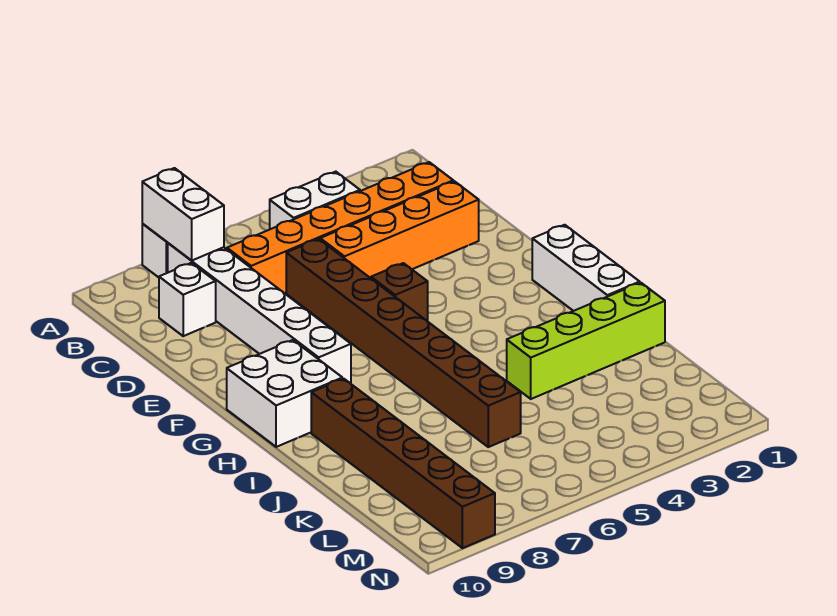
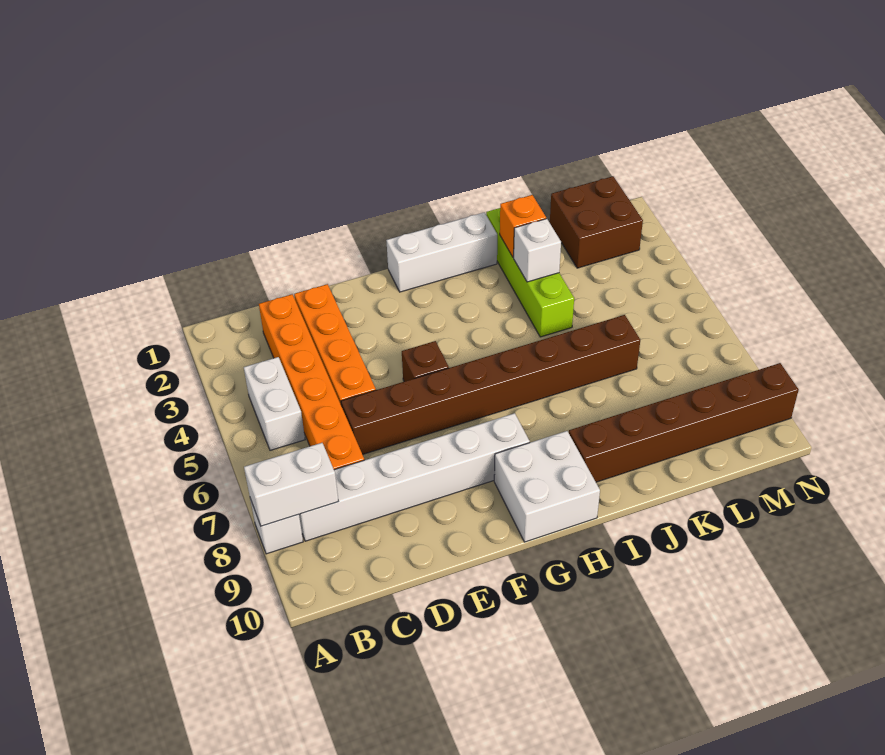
white 1x1 brick [159,263,216,336] -> white 1x1 brick moved to [514,219,561,282]
none -> orange 1x1 brick [500,195,546,257]
none -> brown 2x2 brick [550,176,643,268]

